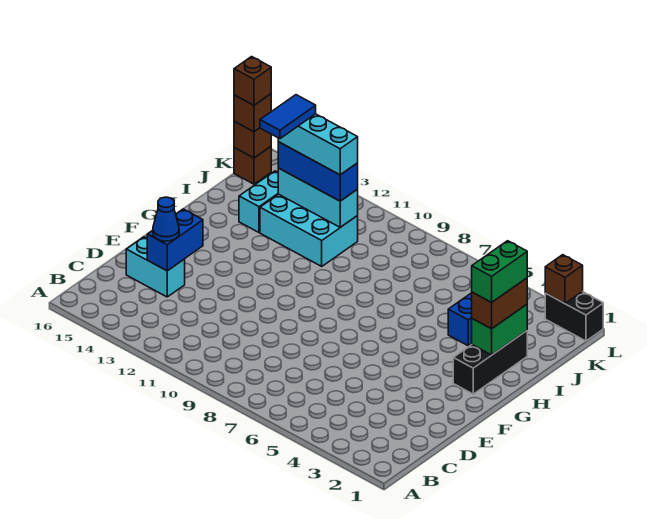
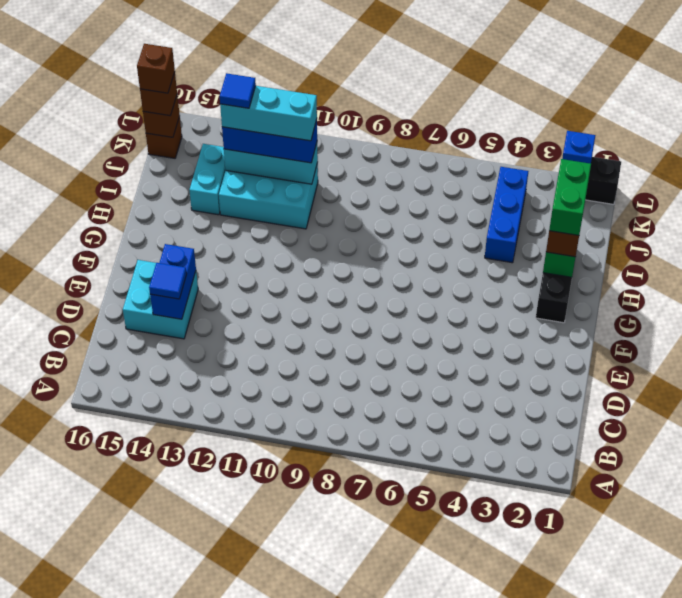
cyan 1x2 brick [126,237,185,297] -> cyan 2x2 brick [123,260,198,339]
blue 1x1 cone [153,197,179,241] -> blue 1x1 tile [149,263,186,299]
blue 1x2 tile [260,95,316,139] -> blue 1x1 tile [220,73,256,108]
brown 1x1 brick [545,255,583,303] -> blue 1x1 brick [562,131,596,164]

